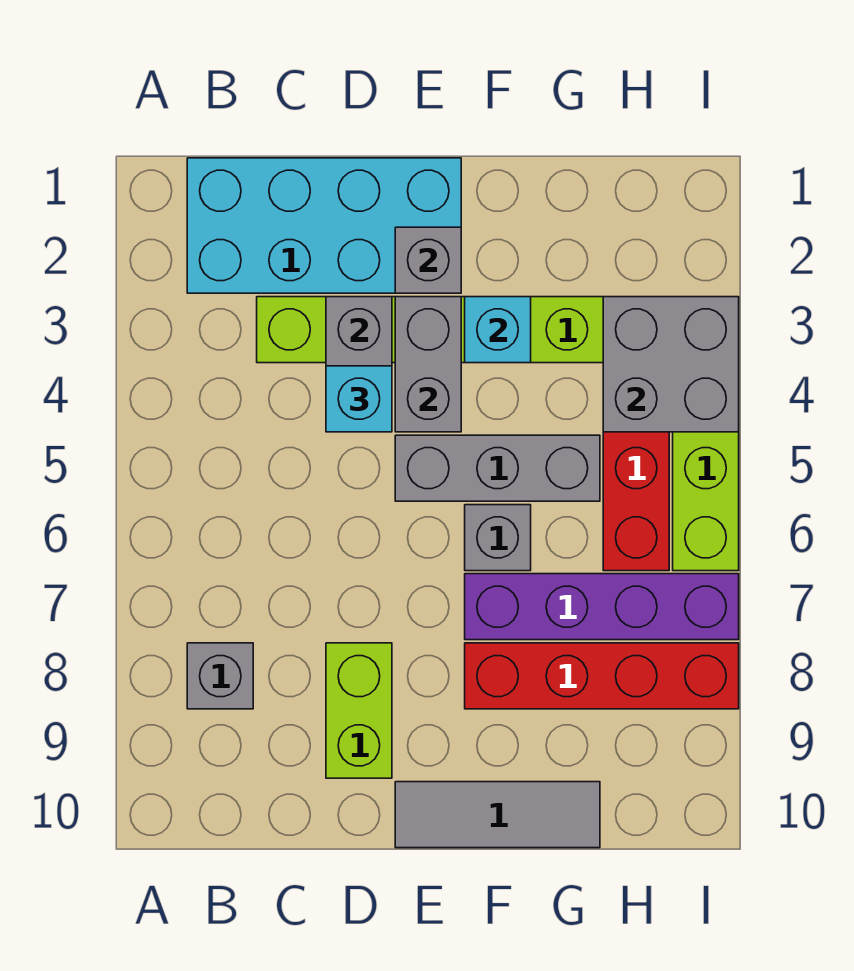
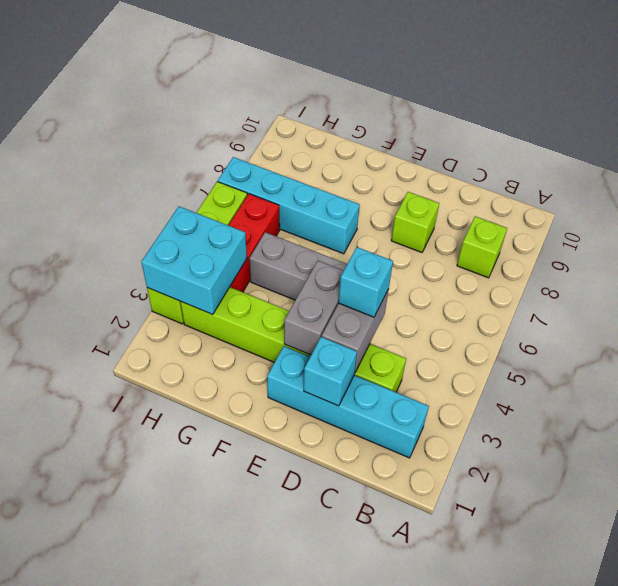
cyan 2x4 brick [187,158,461,293] -> cyan 1x4 brick [267,346,429,458]
grey 1x1 brick [187,643,253,709] -> lime 1x1 brick [457,216,507,278]
lime 1x2 brick [326,643,392,778] -> lime 1x1 brick [391,192,439,252]
grey 1x1 brick [395,227,461,293] -> none
grey 1x3 tile [395,782,600,848] -> none
cyan 1x1 brick [465,297,531,363] -> cyan 1x1 brick moved to [304,337,357,406]
grey 1x1 brick [465,505,531,571] -> none
purple 1x4 brick [465,574,739,640] -> cyan 1x4 brick [218,157,360,254]
red 1x4 brick [465,643,739,709] -> none
grey 2x2 brick [603,297,739,432] -> cyan 2x2 brick [142,206,247,314]

